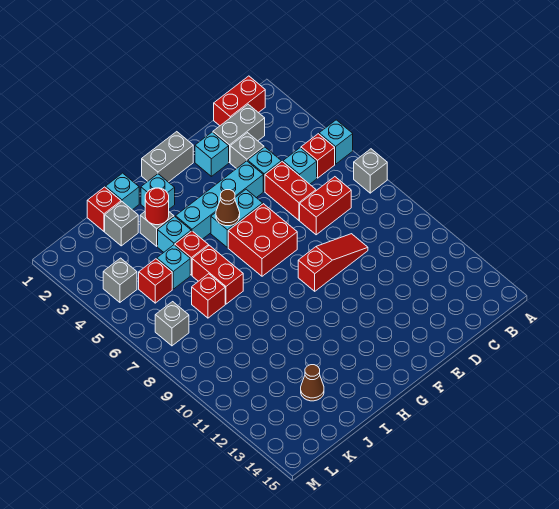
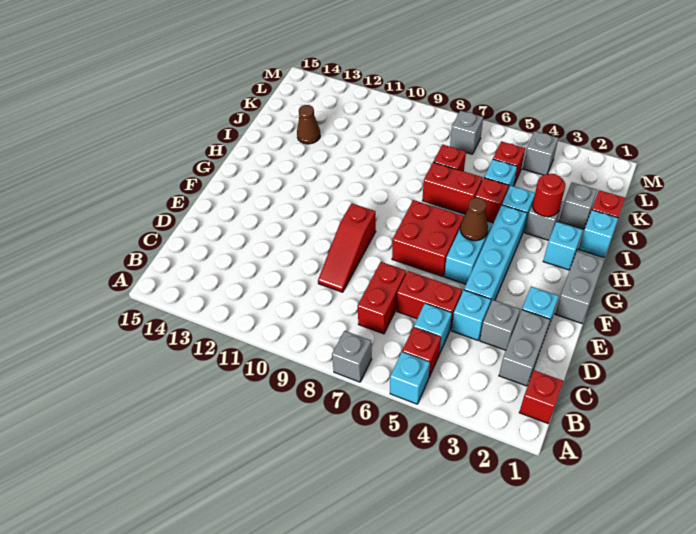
red 1x2 brick [214,76,265,126] -> red 1x1 brick [519,370,564,423]

